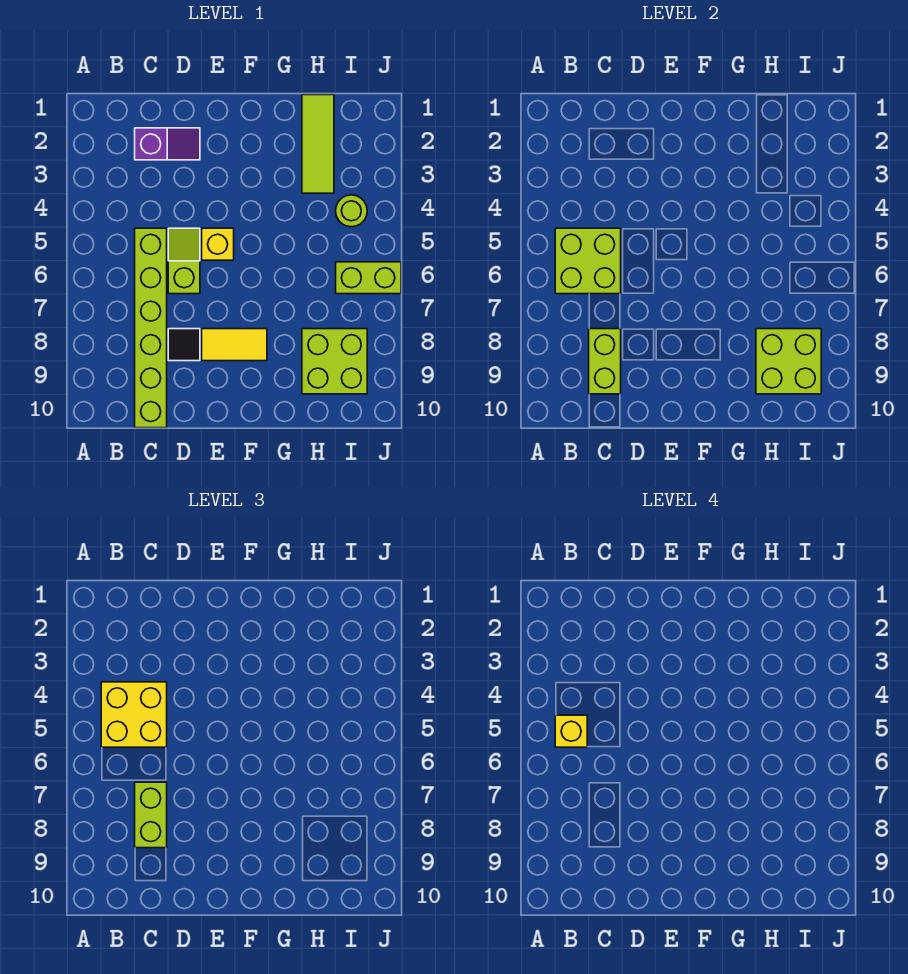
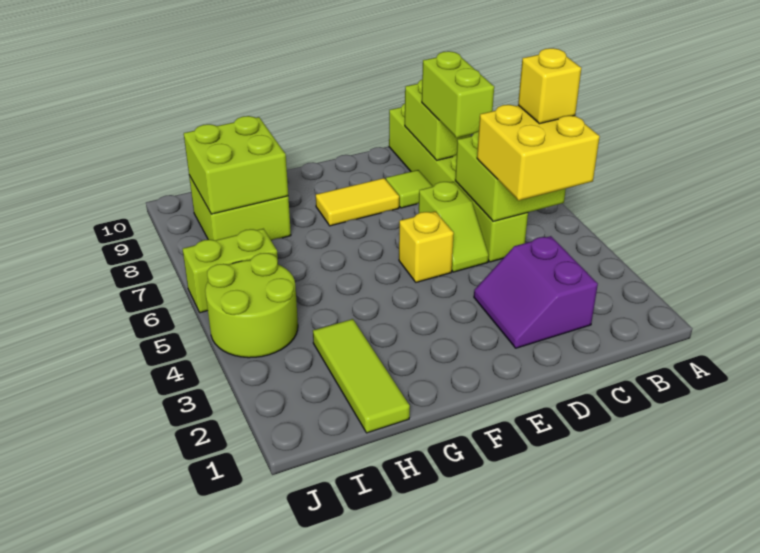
purple 1x2 slope [135,128,200,160] -> purple 2x2 slope [474,236,598,348]
black 1x1 tile [168,329,200,361] -> lime 1x1 tile [386,170,433,208]
lime 1x1 round brick [336,195,367,227] -> lime 2x2 round brick [205,253,298,358]

